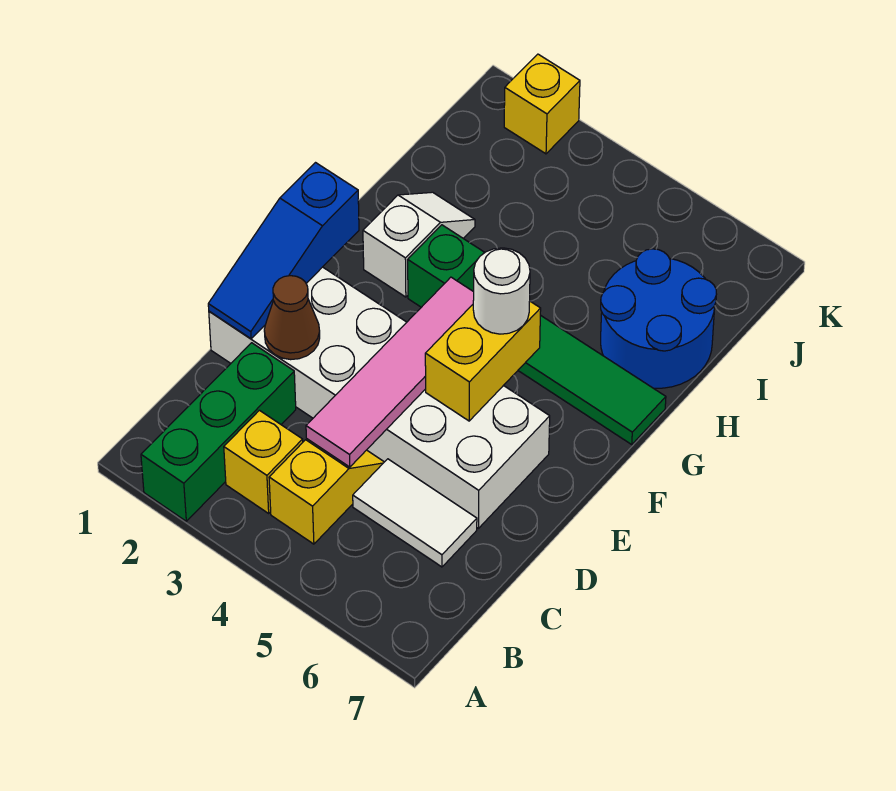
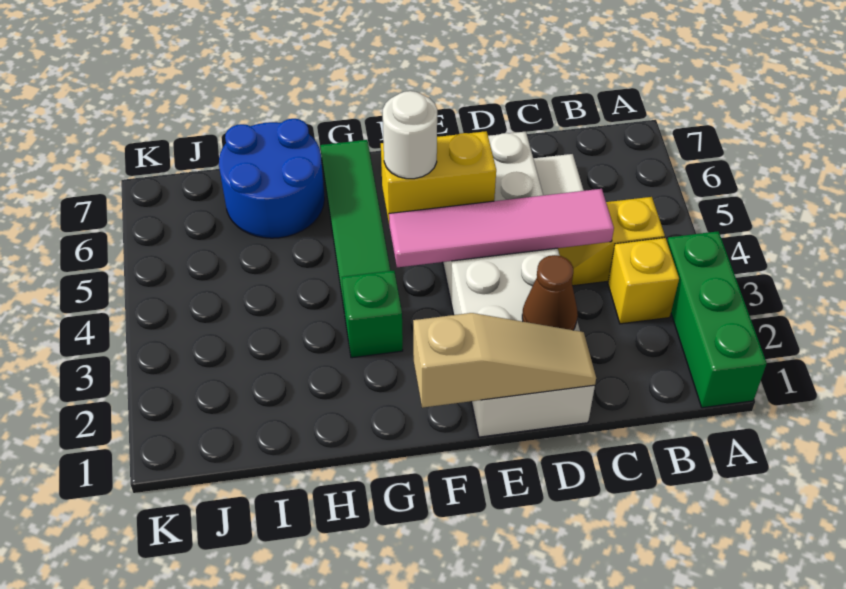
green 1x3 brick [141,343,296,521] -> green 1x3 brick turned to [667,231,767,408]
blue 1x3 slope [208,163,359,339] -> tan 1x3 slope [413,313,596,408]
white 1x2 slope [363,192,475,297] -> none
yellow 1x1 brick [504,54,580,154] -> none

